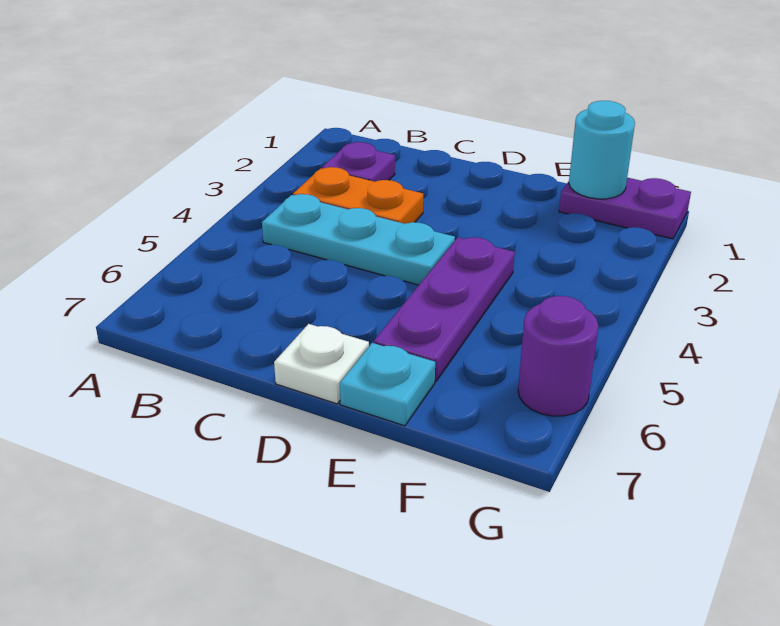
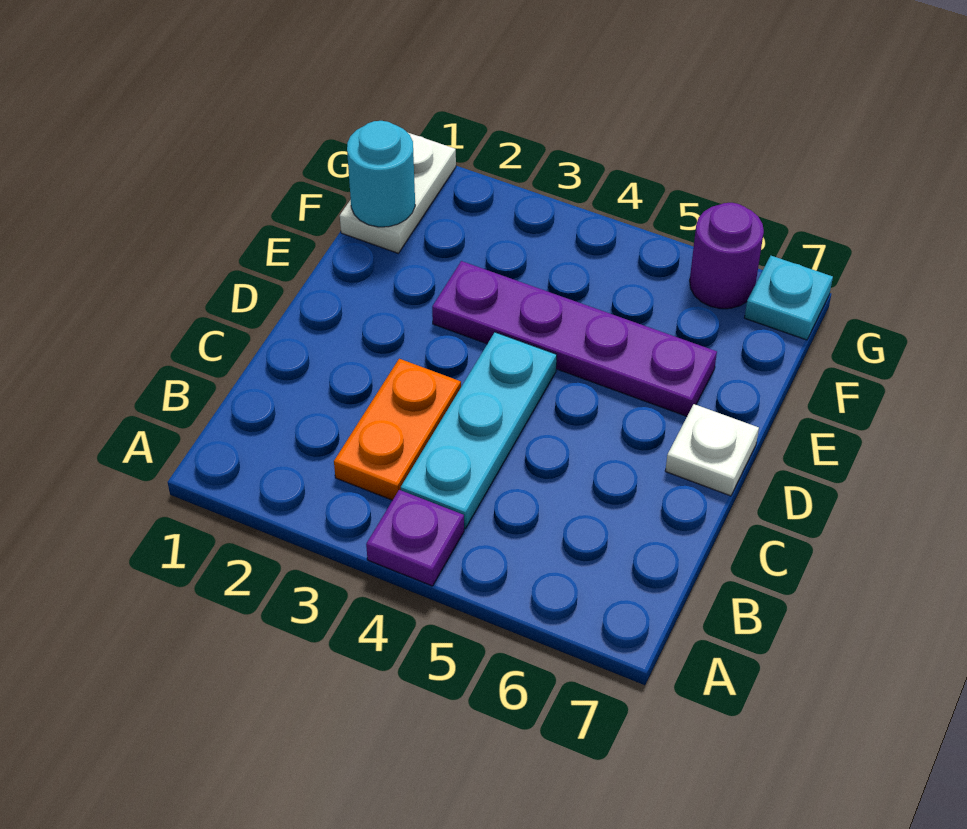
purple 1x1 plate [322,142,395,182] -> purple 1x1 plate moved to [366,490,464,586]
purple 1x3 plate [374,237,515,382] -> purple 1x4 plate [432,261,717,416]
cyan 1x1 plate [340,343,435,426] -> cyan 1x1 plate moved to [745,256,833,340]
purple 1x2 plate [559,178,691,239] -> white 1x2 plate [340,133,456,253]

